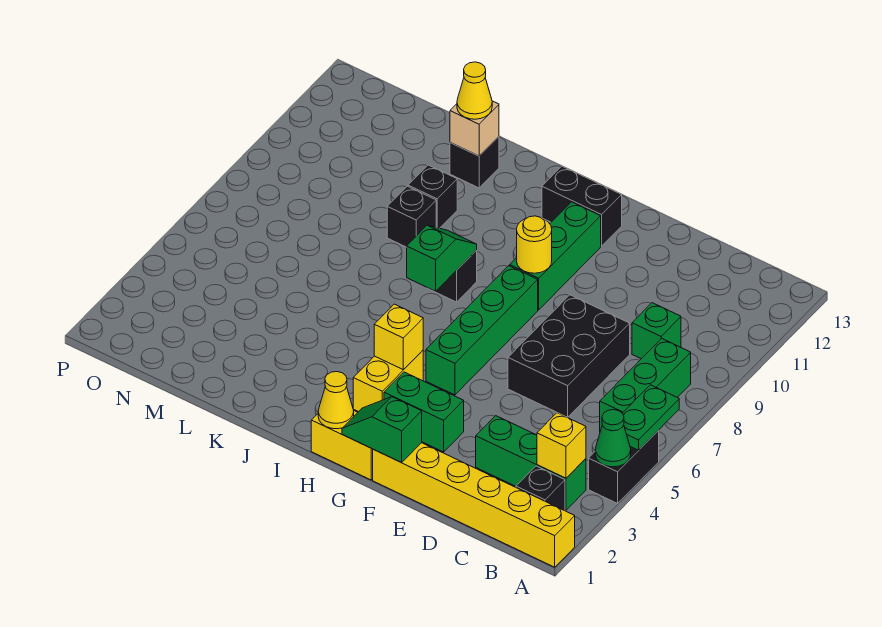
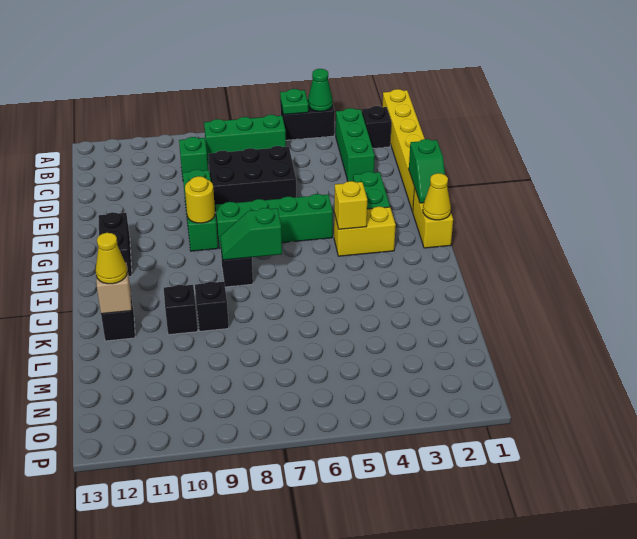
green 1x2 plate [623,385,679,450] -> green 1x1 plate [280,89,308,115]
yellow 1x1 brick [537,413,586,478] -> none
green 1x3 brick [510,202,601,310] -> green 1x3 brick turned to [183,170,218,251]

